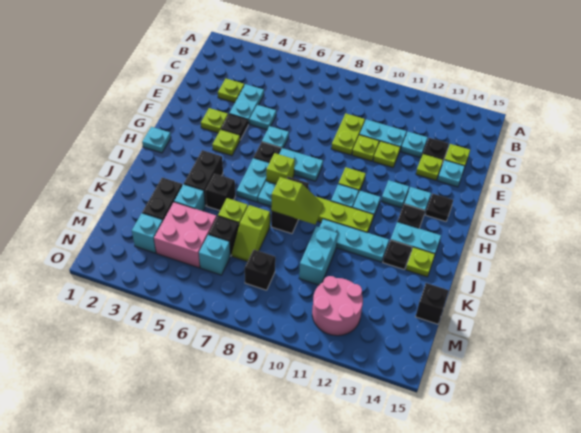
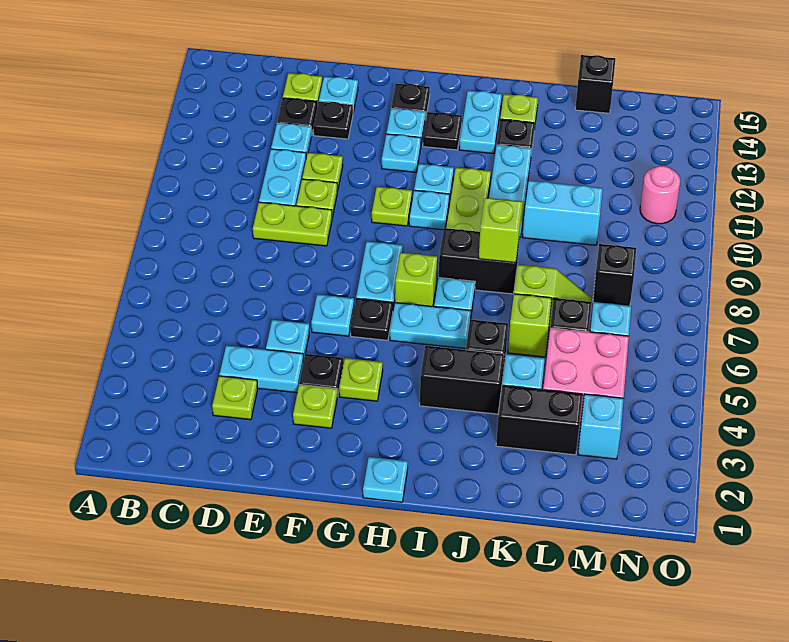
lime 1x1 plate [416,154,443,180] -> black 1x1 plate [313,101,353,139]
pink 2x2 round brick [312,276,363,336] -> pink 1x1 round brick [640,166,680,224]

